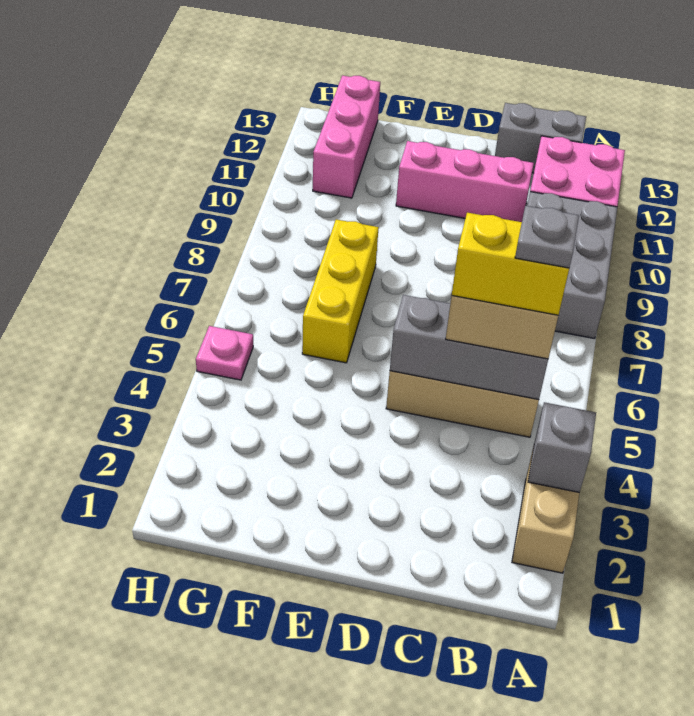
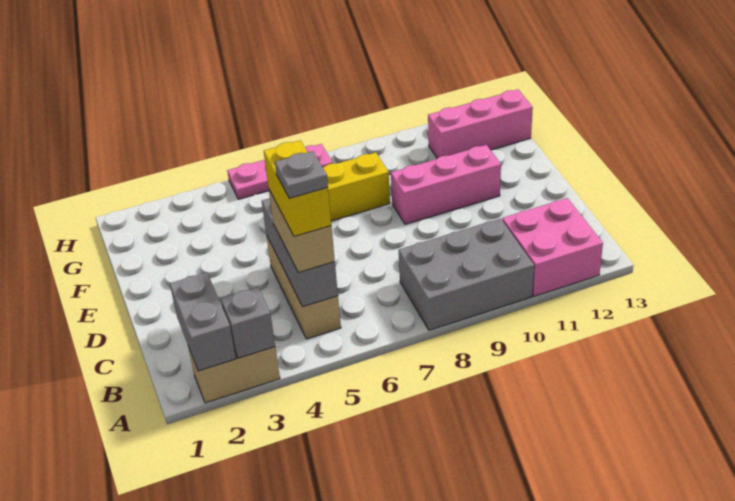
grey 1x2 brick [495,103,586,173] -> grey 1x2 brick moved to [170,272,236,371]
pink 1x3 brick [396,141,534,222] -> pink 1x3 brick turned to [391,145,501,224]
pink 1x1 plate [196,326,253,380] -> pink 1x3 plate [227,144,333,199]

